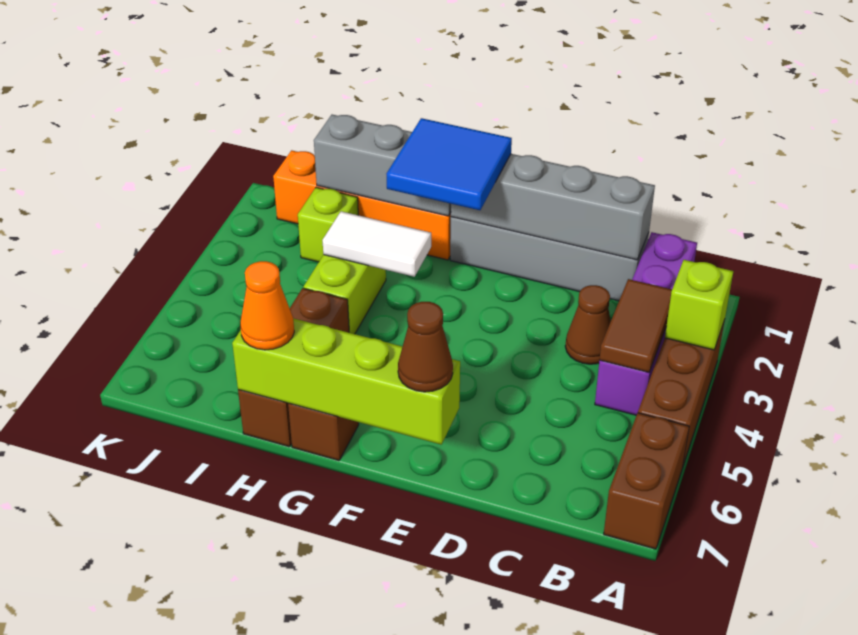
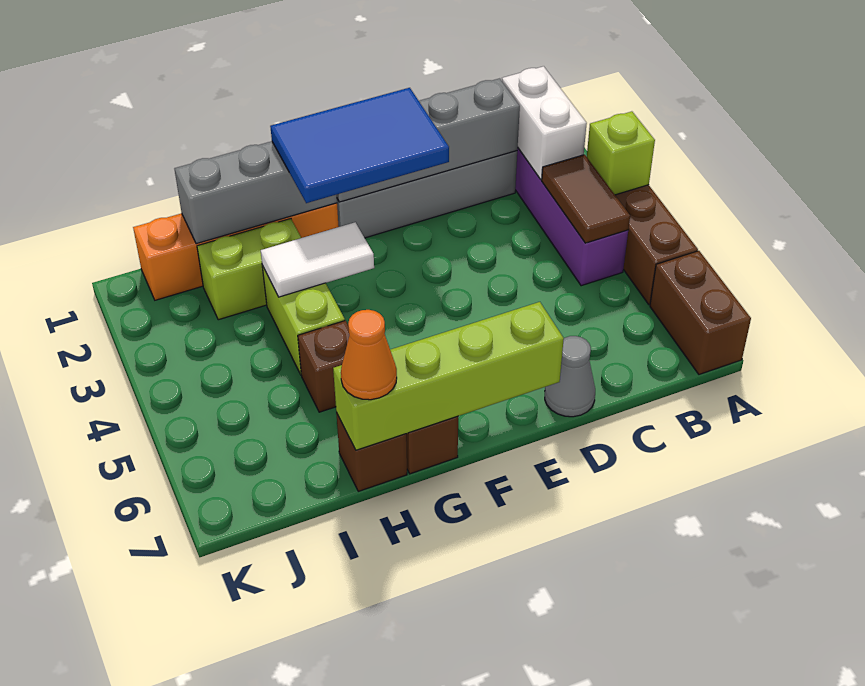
none -> white 1x2 brick [502,66,587,180]
brown 1x1 cone [565,285,611,364] -> none
none -> grey 1x1 cone [545,336,595,417]
brown 1x1 cone [398,302,453,392] -> none
blue 2x2 tile [387,118,512,210] -> blue 2x3 tile [270,88,449,203]
lime 1x1 brick [298,187,358,262] -> lime 1x2 brick [197,219,301,320]

